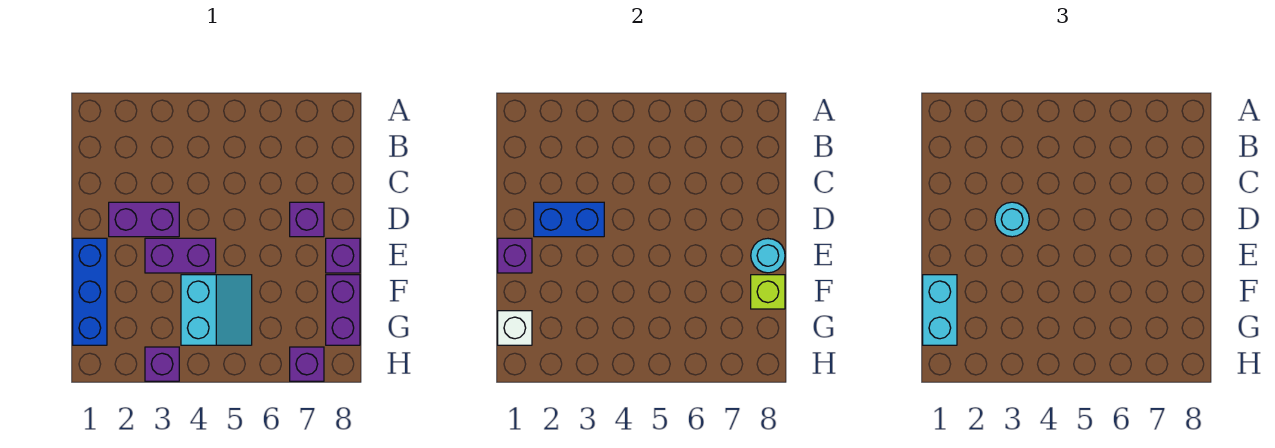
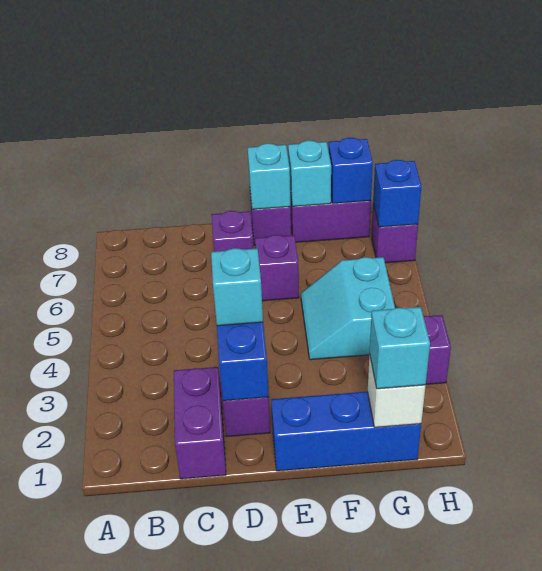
cyan 1x1 round brick [995,202,1029,237] -> cyan 1x1 brick [211,248,263,326]
purple 1x1 brick [498,238,532,273] -> purple 1x1 brick moved to [255,235,299,301]
purple 1x2 brick [145,238,216,273] -> purple 1x2 brick moved to [174,367,226,479]
cyan 1x1 round brick [751,239,785,273] -> cyan 1x1 brick [248,143,291,209]
cyan 1x2 brick [923,275,957,345] -> cyan 1x1 brick [370,307,430,389]
cyan 2x2 slope [181,275,252,345] -> cyan 2x2 slope turned to [301,257,395,360]
lime 1x1 brick [751,275,785,309] -> cyan 1x1 brick [288,140,331,207]
none -> blue 1x1 brick [329,138,373,204]
none -> blue 1x1 brick [373,160,422,227]

